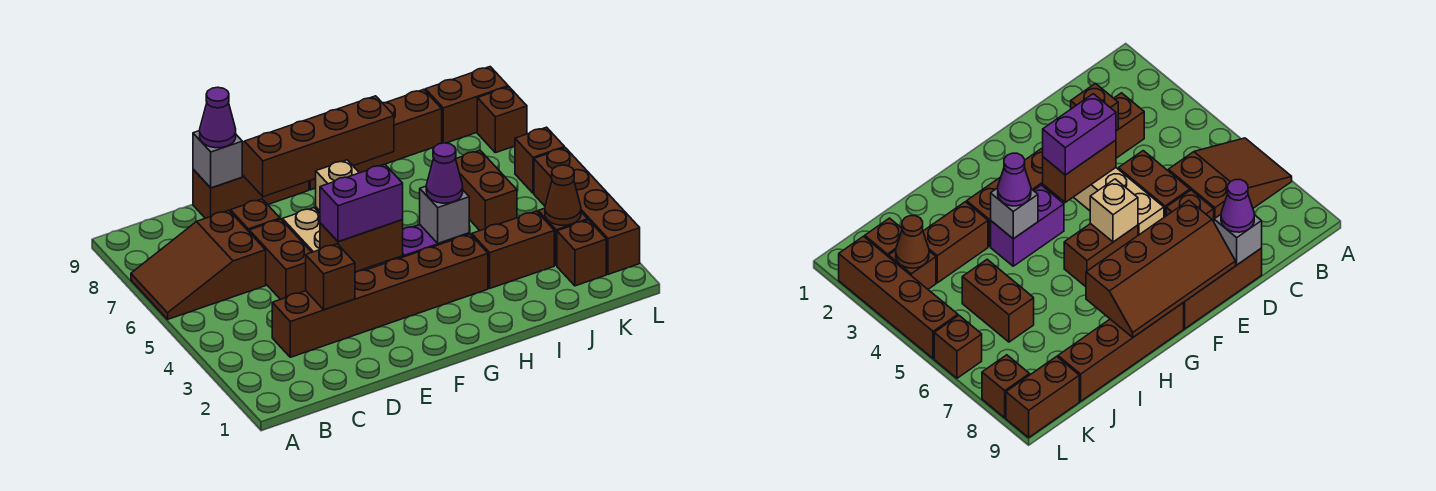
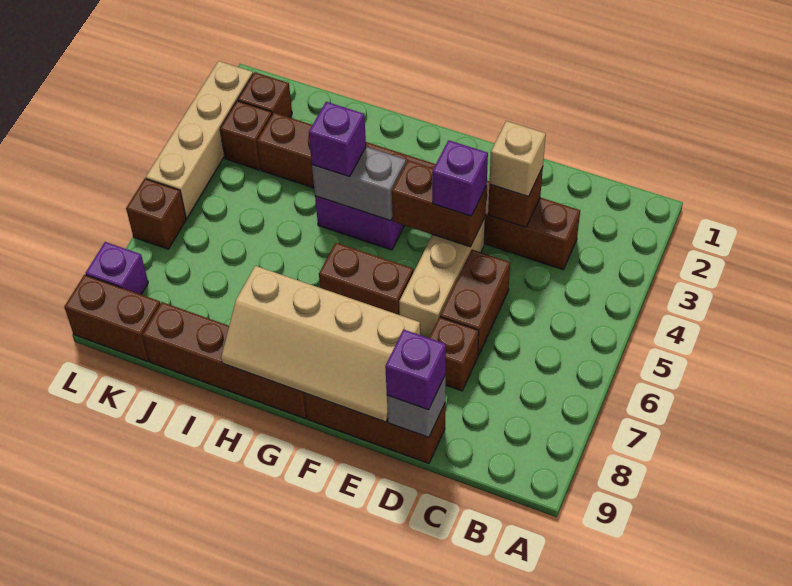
brown 2x3 slope [131,210,266,319] -> none
purple 1x1 cone [200,87,236,148] -> purple 1x1 brick [385,329,446,410]
purple 1x2 brick [320,164,403,242] -> purple 1x1 brick [432,140,488,216]
brown 2x4 slope [242,96,394,197] -> tan 2x4 slope [221,266,420,422]
tan 1x1 brick [316,160,359,211] -> tan 1x1 brick moved to [489,121,546,197]
grey 1x1 brick [420,186,469,243] -> grey 1x2 brick [312,147,406,221]
purple 1x1 cone [426,143,463,203] -> purple 1x1 brick [309,102,366,177]
brown 1x2 brick [456,150,517,230] -> none
brown 1x1 cone [545,165,581,225] -> none
brown 1x4 brick [534,148,640,274] -> tan 1x4 brick [146,61,253,218]
brown 1x1 brick [477,87,527,153] -> purple 1x1 brick [85,242,148,294]

